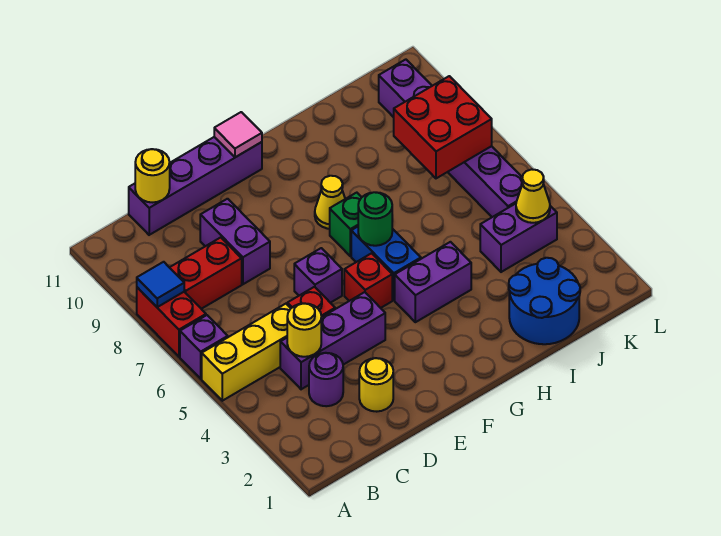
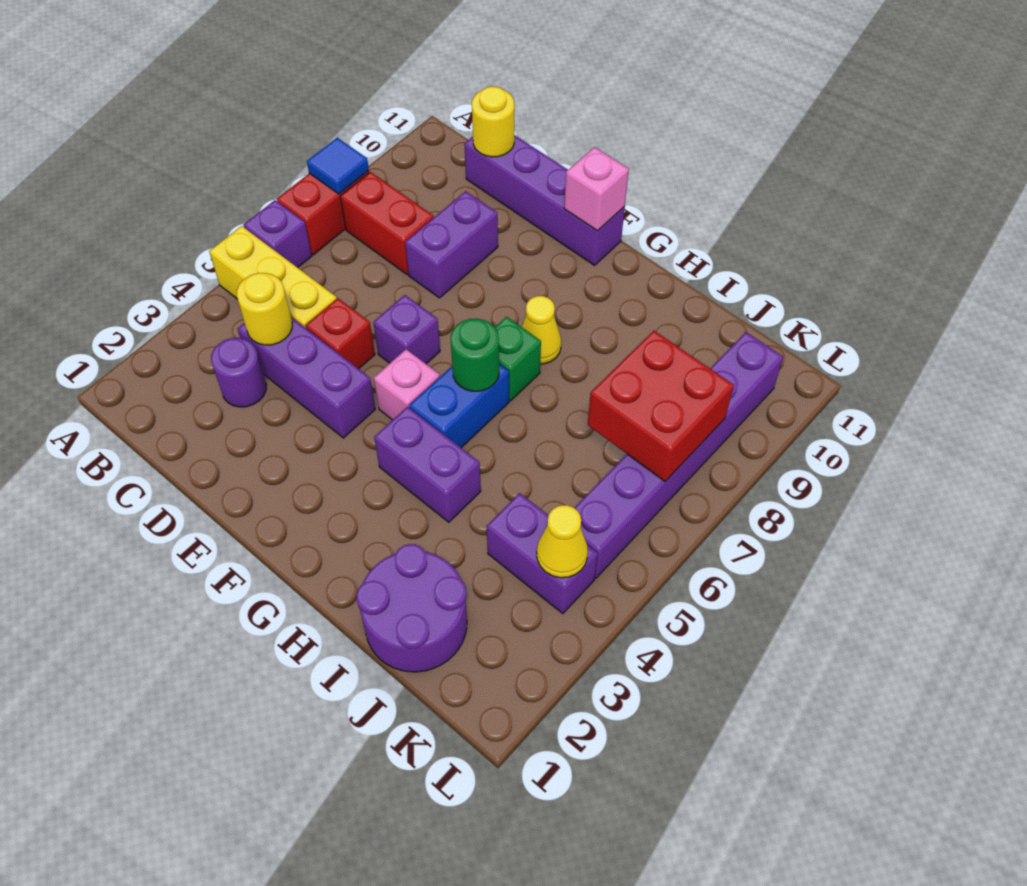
yellow 1x1 round brick [359,358,393,412] -> none
red 1x1 brick [344,253,392,308] -> pink 1x1 brick [374,349,440,420]
pink 1x1 tile [214,112,262,157] -> pink 1x1 brick [564,147,629,231]
blue 2x2 round brick [509,258,580,344] -> purple 2x2 round brick [356,544,467,672]

